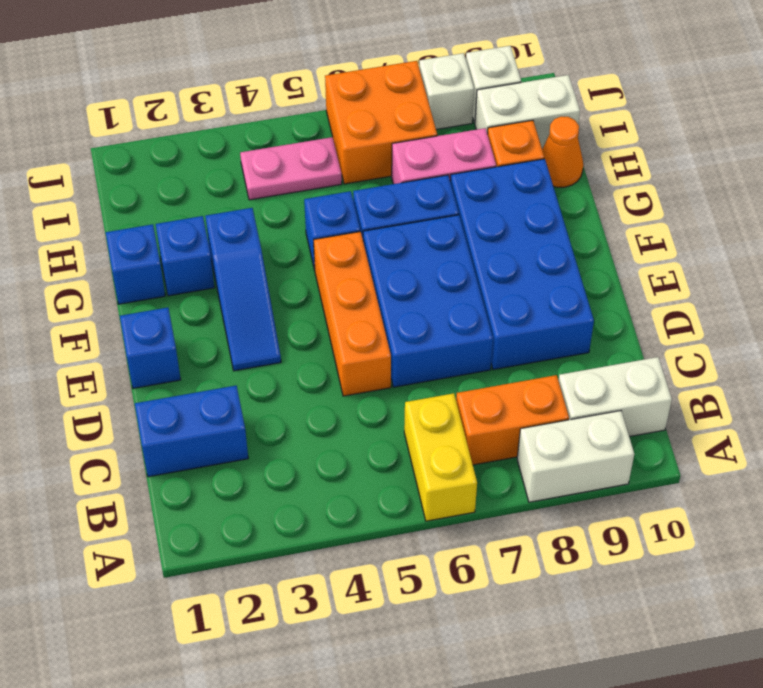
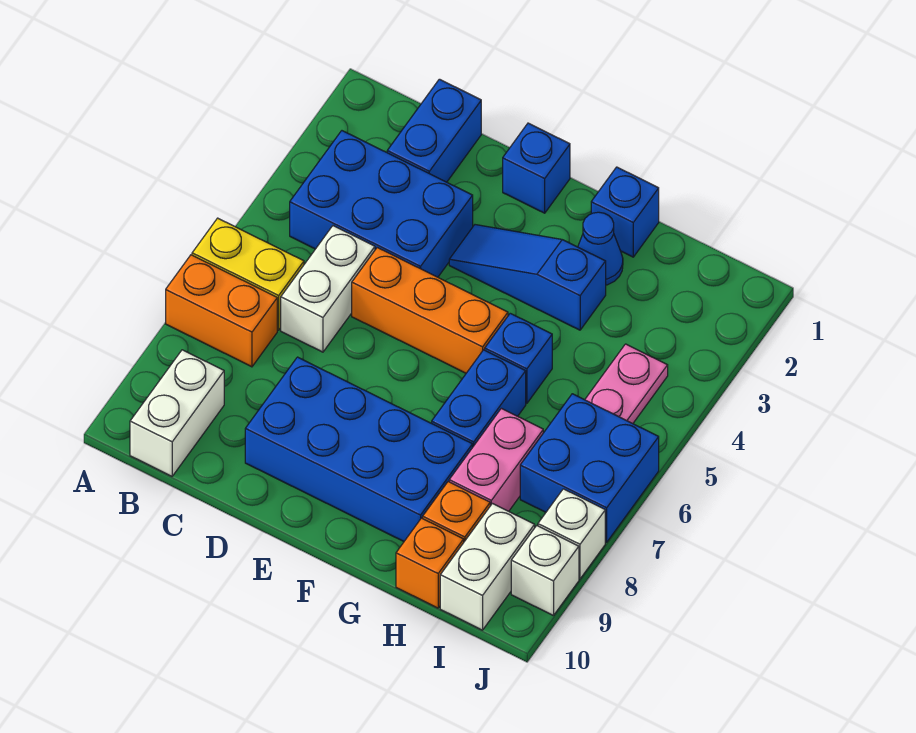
white 1x2 brick [517,411,634,502] -> white 1x2 brick moved to [281,226,375,352]
orange 1x2 brick [456,375,569,465] -> orange 1x2 brick turned to [166,255,277,367]
blue 2x3 brick [363,215,493,387] -> blue 2x3 brick moved to [290,131,473,277]
blue 1x1 brick [156,216,215,296] -> blue 1x1 cone [578,212,623,285]
orange 1x1 cone [542,116,583,187] -> orange 1x1 brick [396,518,464,608]
orange 2x2 brick [325,61,437,184] -> blue 2x2 brick [520,394,659,542]

